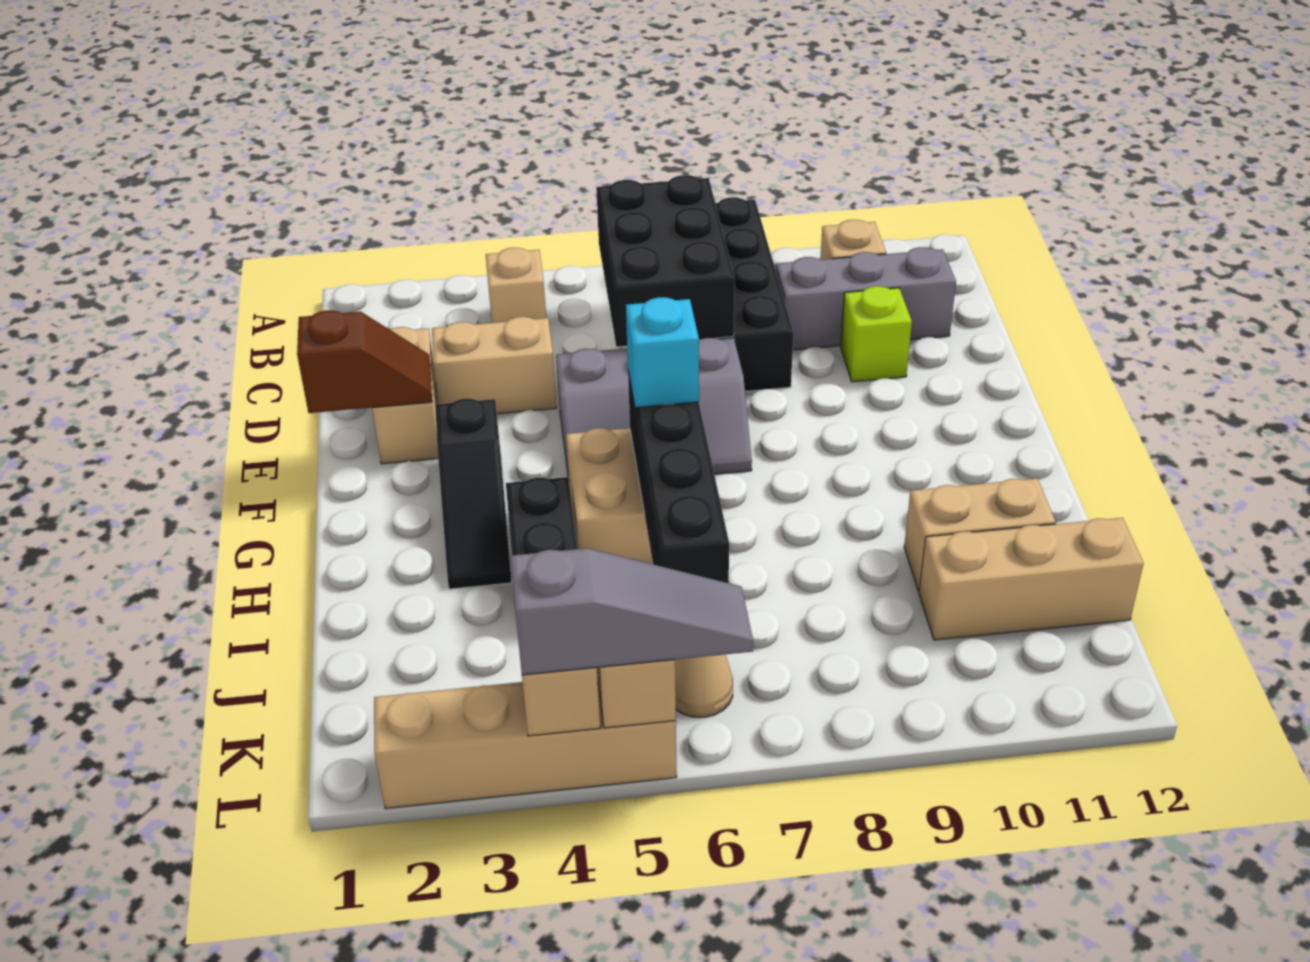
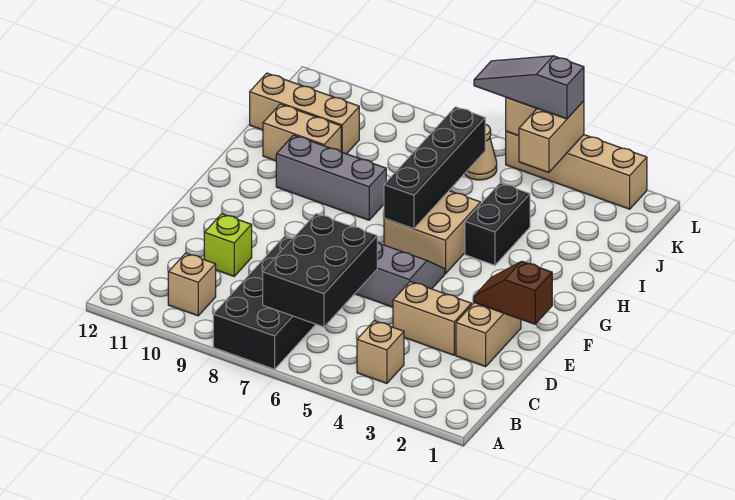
grey 1x3 brick [776,247,956,350] -> grey 1x3 brick moved to [276,135,386,220]
black 1x3 slope [435,399,512,589] -> none
cyan 1x1 brick [626,297,699,408] -> none

